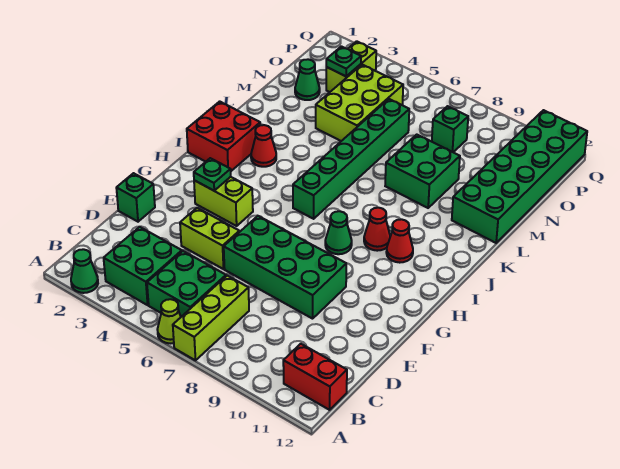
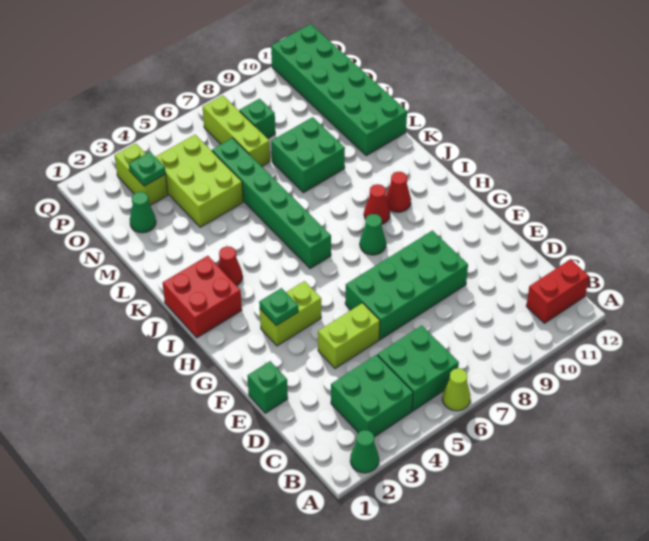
lime 1x3 brick [173,276,249,360] -> lime 1x3 brick moved to [203,95,270,166]

